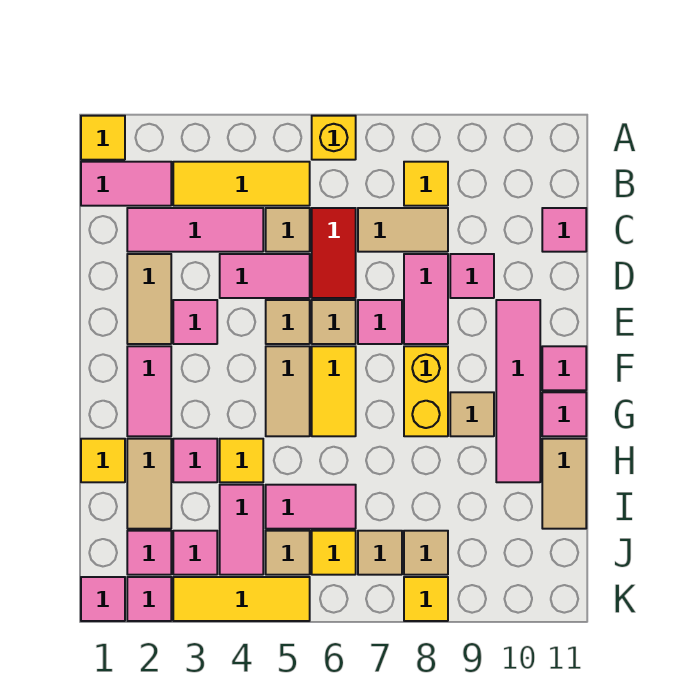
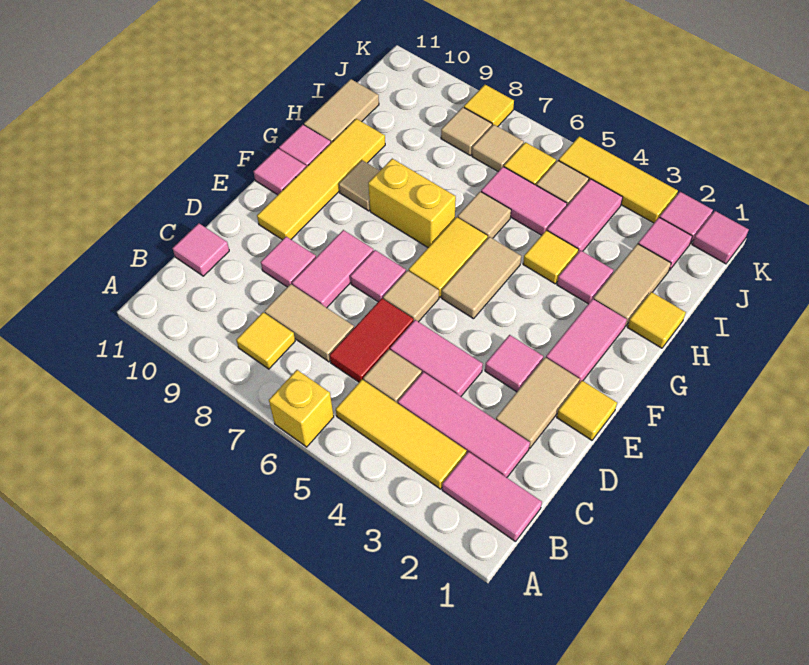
yellow 1x1 tile [81,116,125,160] -> yellow 1x1 tile moved to [557,381,617,440]
tan 1x1 tile [266,300,310,344] -> tan 1x1 tile moved to [458,192,511,238]
pink 1x4 tile [496,300,540,482] -> yellow 1x4 tile [257,119,385,240]
yellow 1x2 brick [404,346,448,436] -> yellow 1x2 brick turned to [368,159,456,247]
pink 1x1 tile [173,531,217,575] -> none

